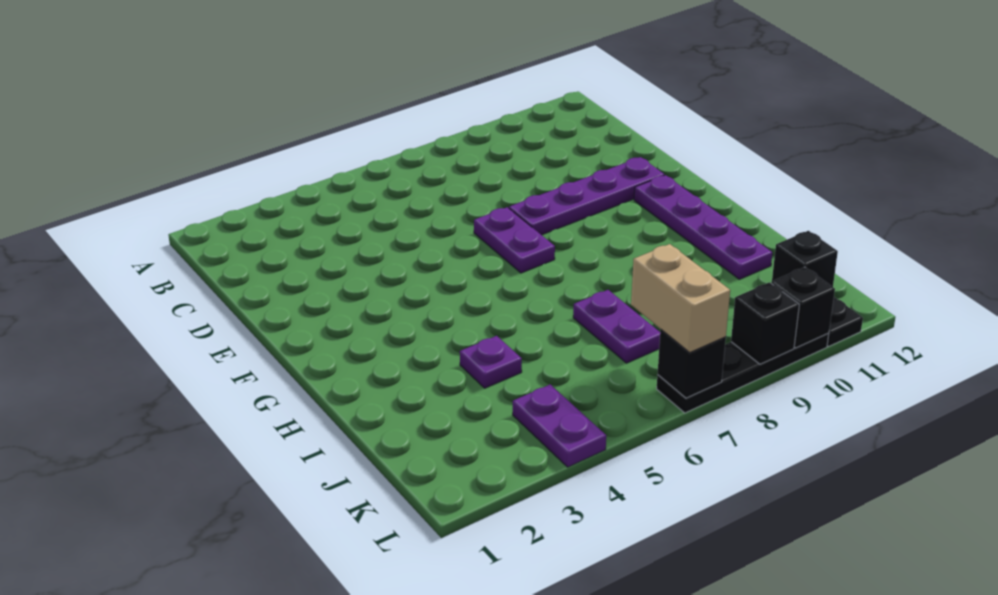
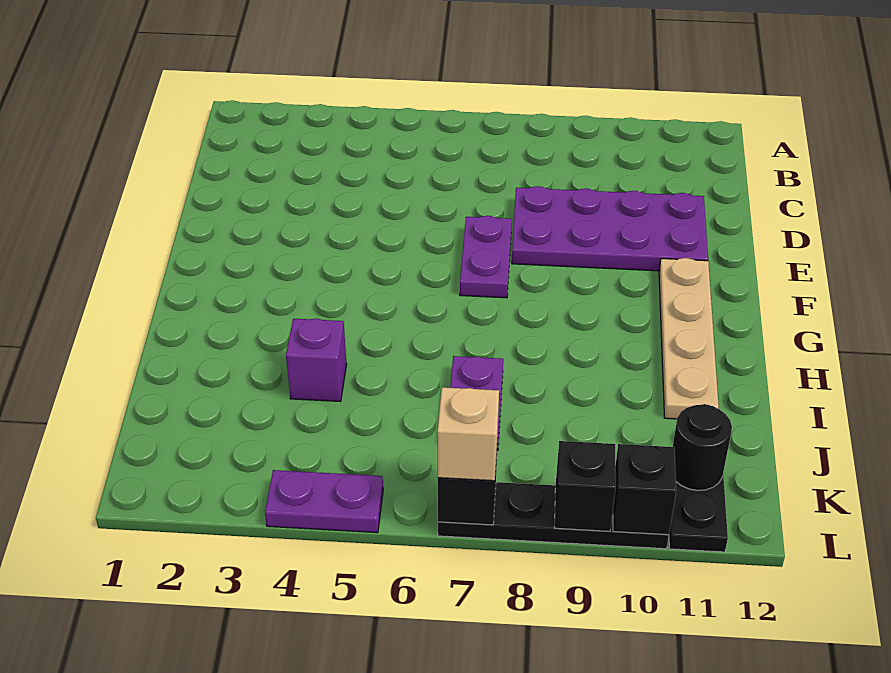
purple 1x4 plate [509,157,665,235] -> purple 2x4 plate [512,186,708,271]
purple 1x4 plate [634,175,772,279] -> tan 1x4 plate [659,258,719,419]
purple 1x1 plate [460,336,522,388] -> purple 1x1 brick [286,318,347,401]
purple 1x2 plate [513,384,606,467] -> purple 1x2 plate turned to [265,470,383,533]
tan 1x2 brick [631,244,730,353] -> tan 1x1 brick [437,387,499,481]
black 1x1 brick [772,231,838,287] -> black 1x1 round brick [673,404,732,490]

